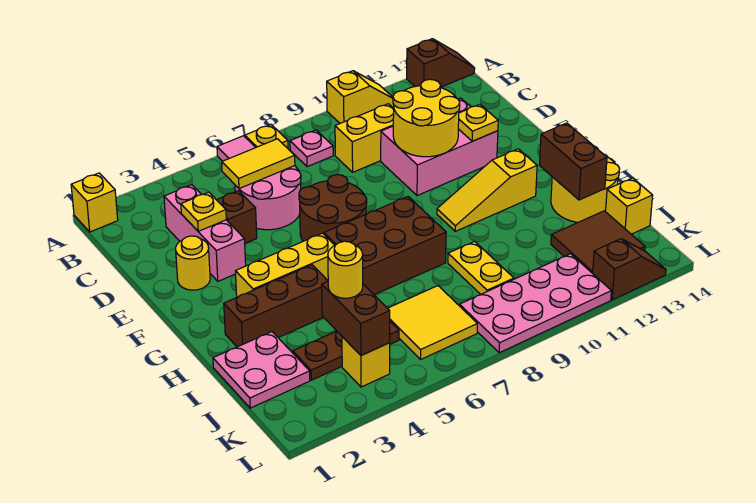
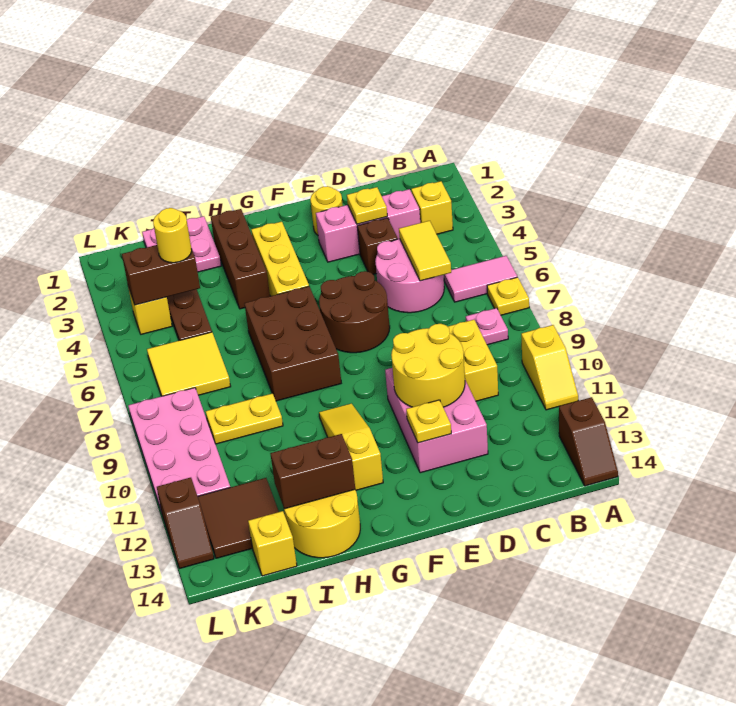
yellow 1x1 brick [71,173,118,232] -> yellow 1x1 brick moved to [411,181,453,234]

